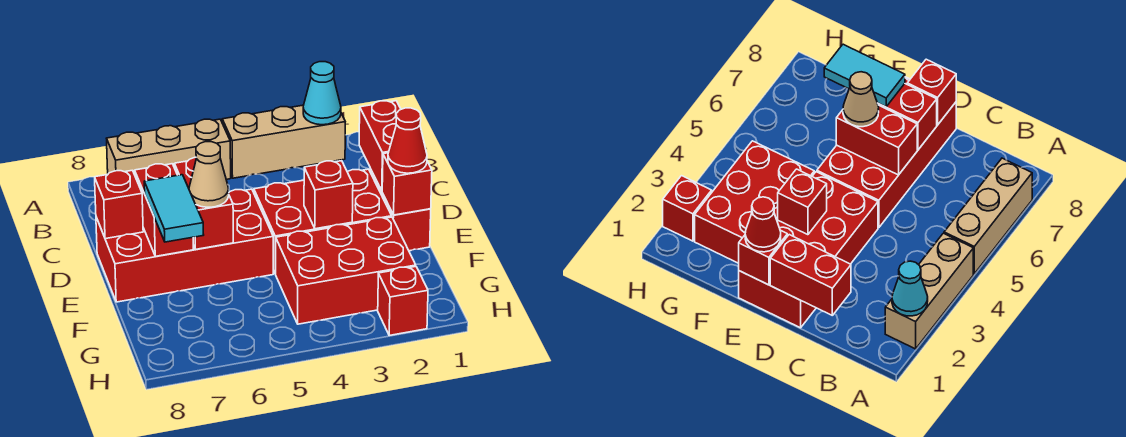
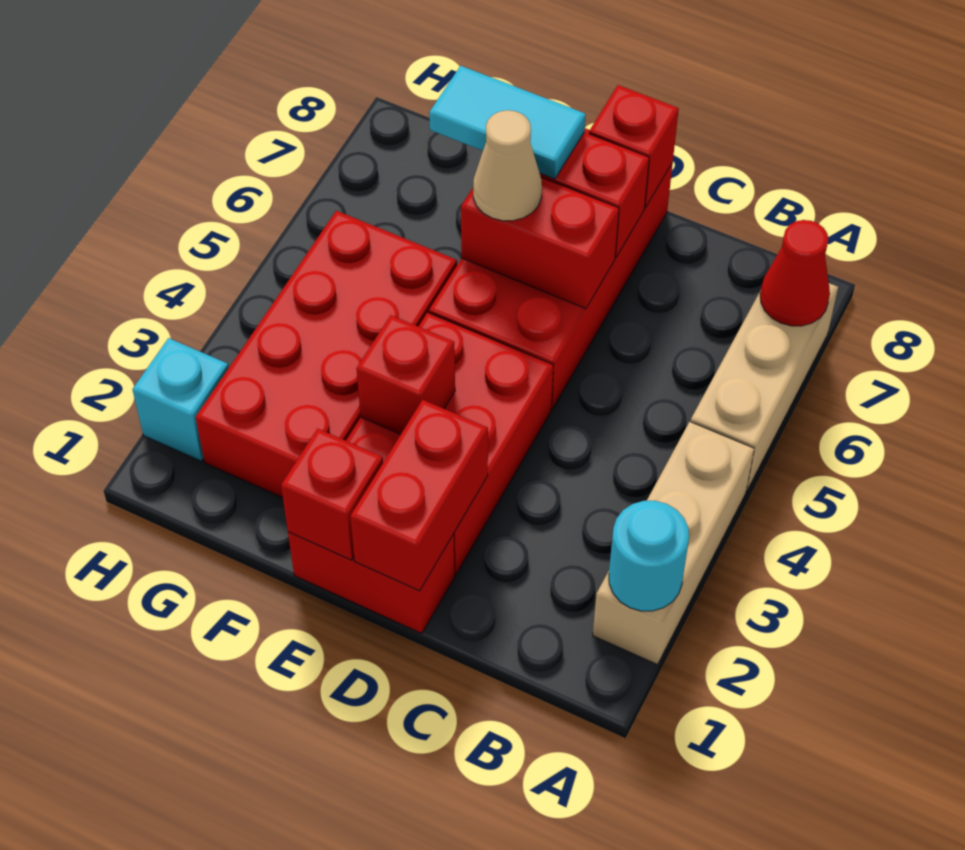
cyan 1x1 cone [303,62,341,125] -> cyan 1x1 round brick [609,501,689,611]
red 1x2 brick [359,101,401,191] -> red 1x2 brick turned to [350,400,488,591]
red 1x1 cone [388,108,427,173] -> red 1x1 cone moved to [760,220,830,326]
red 2x3 brick [276,217,416,324] -> red 2x4 brick [196,211,457,497]
red 1x1 brick [378,267,428,336] -> cyan 1x1 brick [133,338,229,461]

